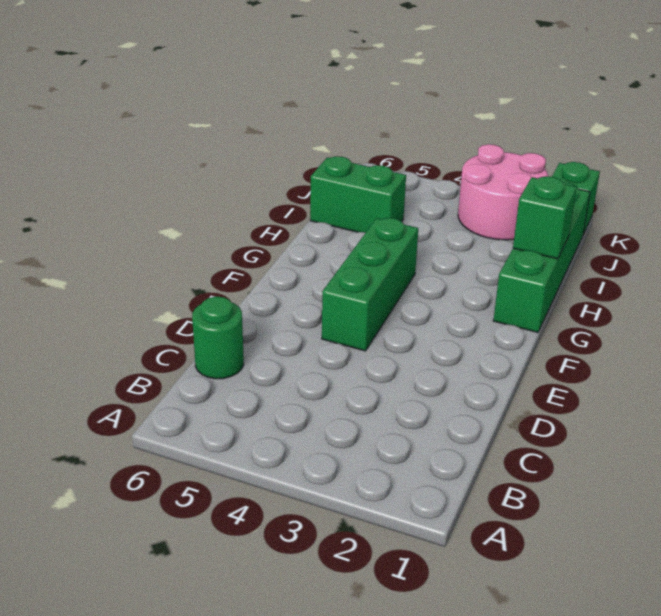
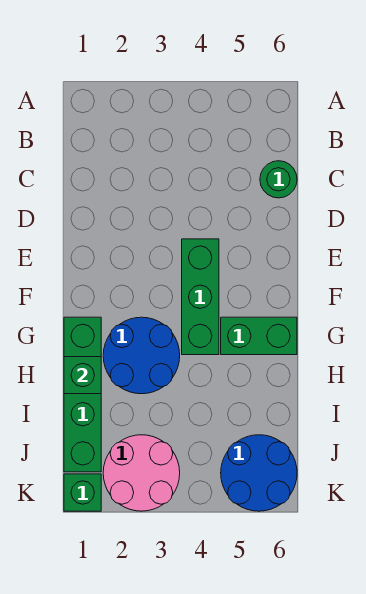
none -> blue 2x2 round brick [103,317,180,394]
green 1x2 brick [310,156,406,232] -> green 1x2 brick moved to [221,317,297,355]
none -> blue 2x2 round brick [221,435,297,511]

